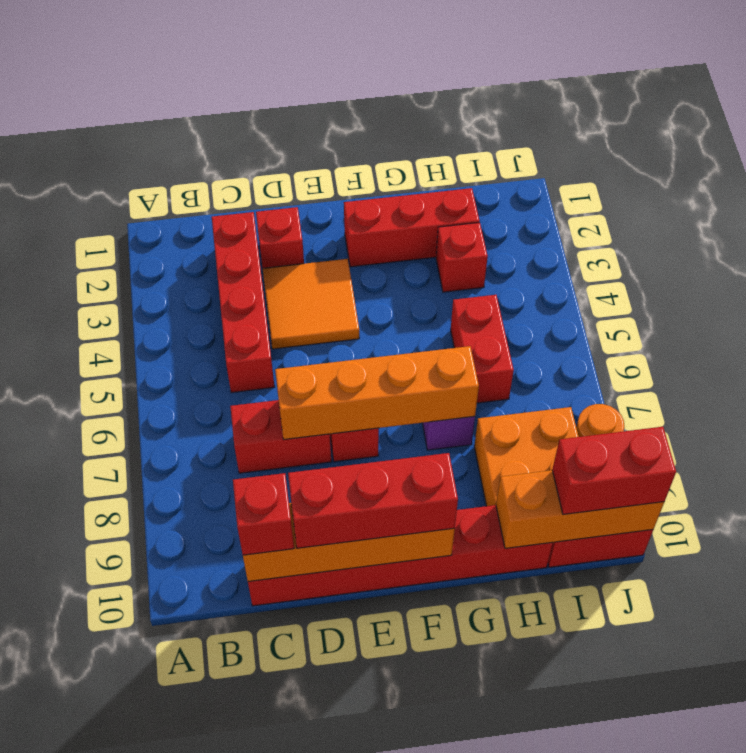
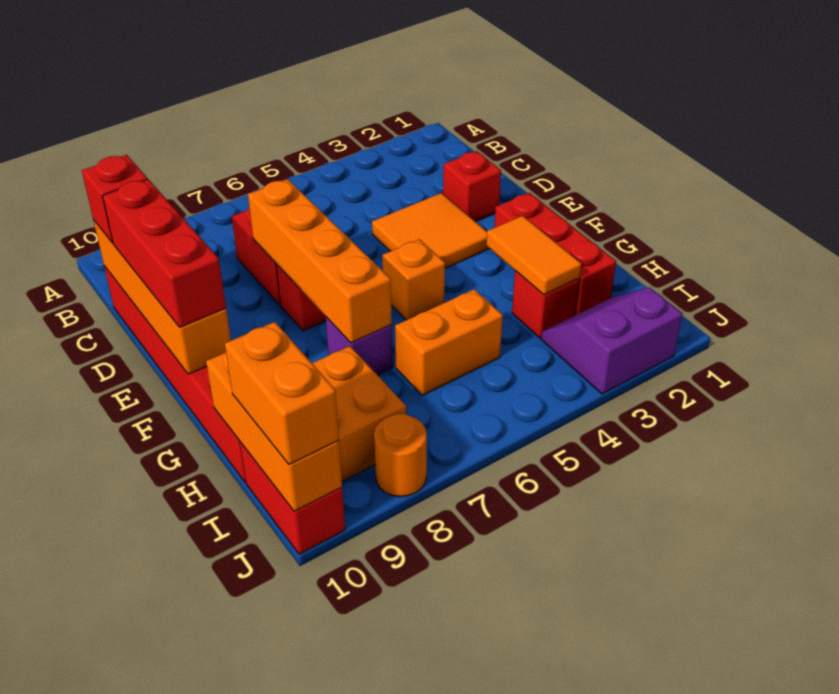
red 1x4 brick [212,212,275,393] -> none
none -> orange 1x1 brick [382,239,445,320]
none -> orange 1x2 tile [486,216,581,295]
red 1x2 brick [451,295,514,403] -> orange 1x2 brick [395,289,503,396]
none -> purple 2x2 slope [541,287,682,394]
red 1x2 brick [552,427,676,514] -> orange 1x2 brick [225,322,339,464]

